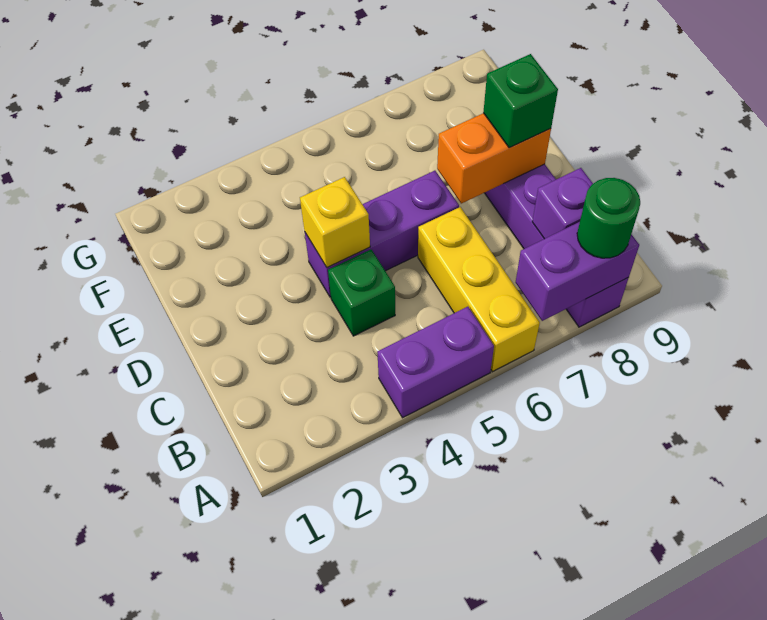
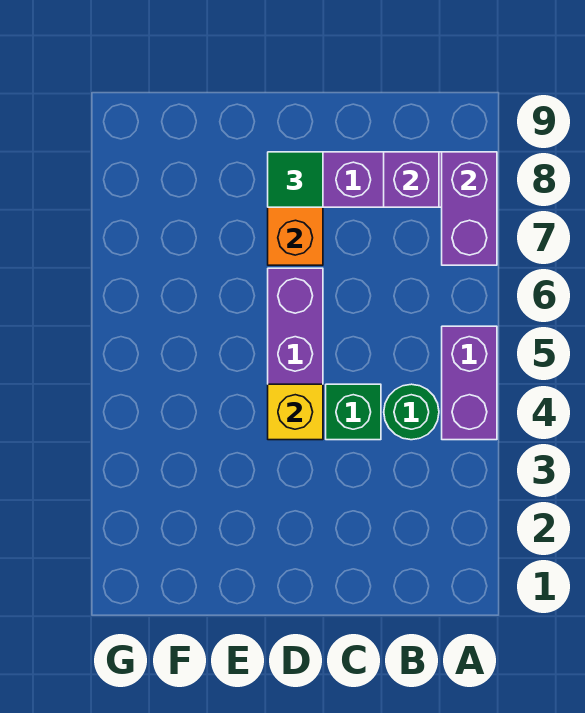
yellow 1x3 brick [418,207,540,372] -> none
green 1x1 round brick [577,178,640,258] -> green 1x1 round brick moved to [384,384,439,440]
green 1x1 brick [483,54,558,148] -> green 1x1 tile [268,152,323,207]

